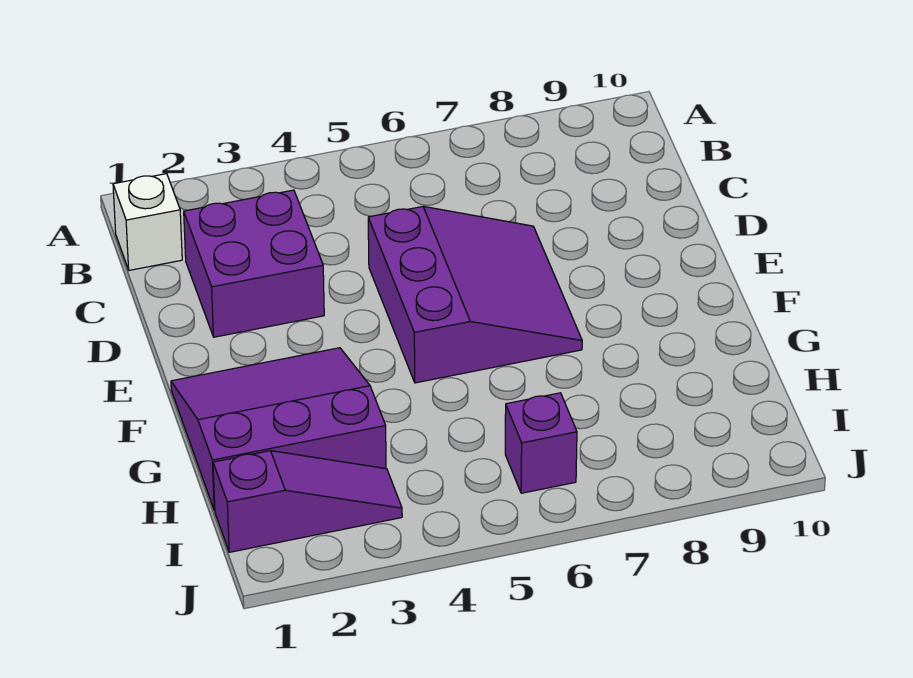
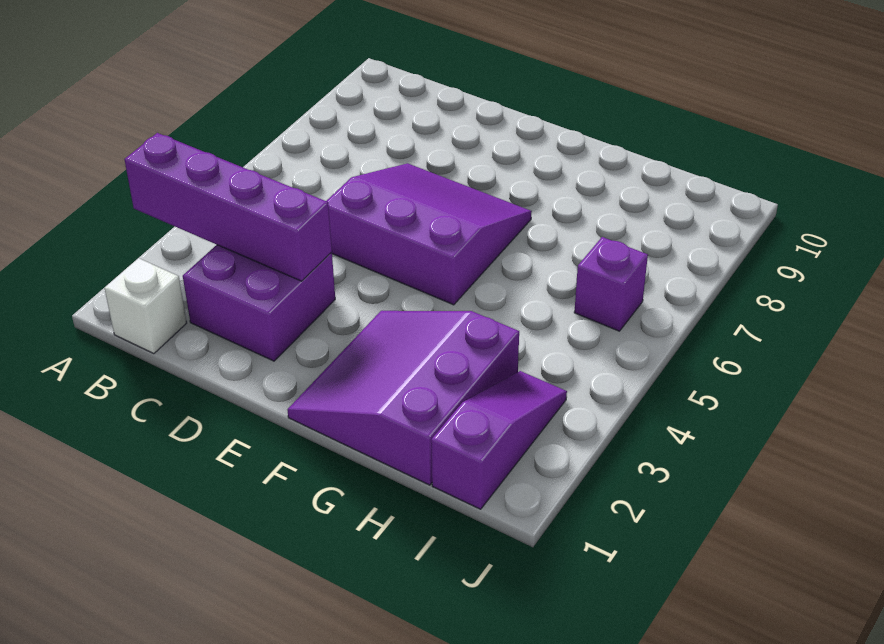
none -> purple 1x4 brick [124,133,332,281]

